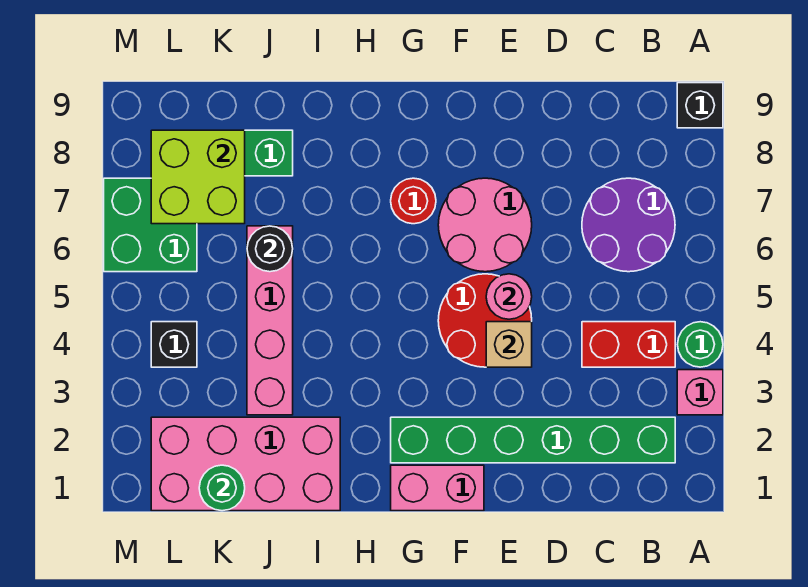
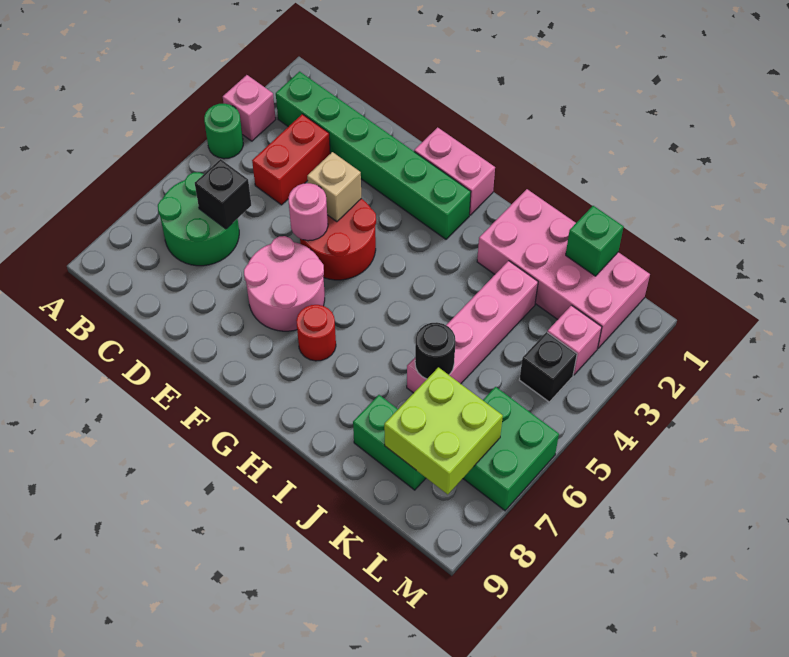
black 1x1 brick [677,83,723,128] -> black 1x1 brick moved to [195,159,251,229]
red 1x2 brick [582,322,675,367] -> red 1x2 brick turned to [252,114,330,205]
purple 2x2 round brick [582,178,675,272] -> green 2x2 round brick [158,172,239,266]
green 1x1 round brick [199,465,245,511] -> green 1x1 brick [566,206,624,276]
none -> pink 1x1 brick [547,305,602,375]

